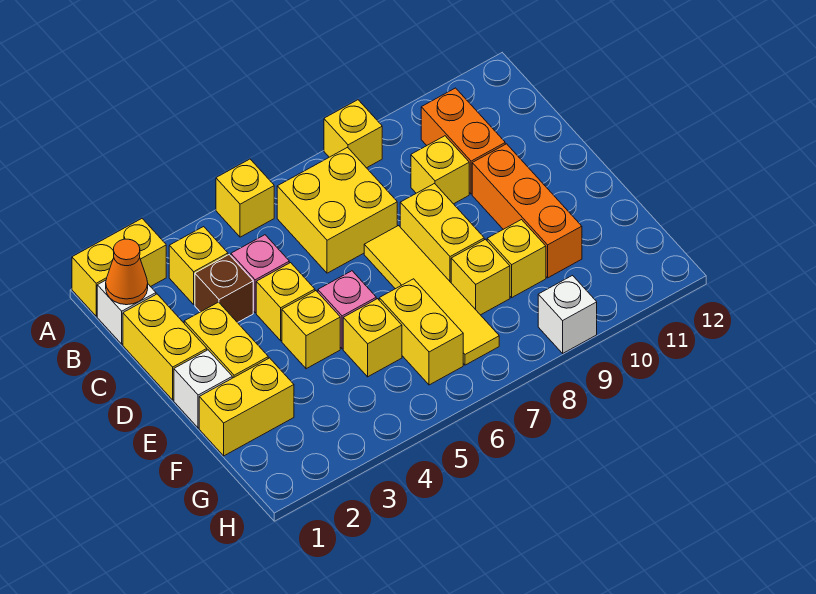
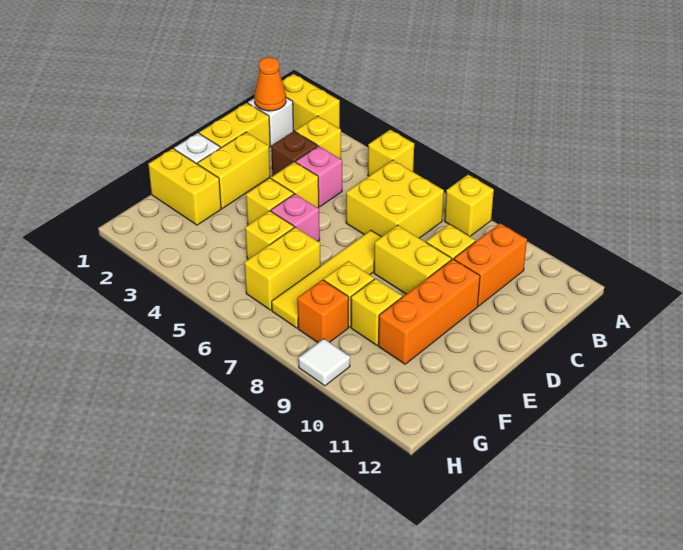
yellow 1x2 brick [400,184,484,282] -> yellow 1x2 brick turned to [374,225,452,294]
none -> orange 1x1 brick [297,280,349,343]
white 1x1 brick [538,276,597,353] -> white 1x1 tile [298,339,350,386]

